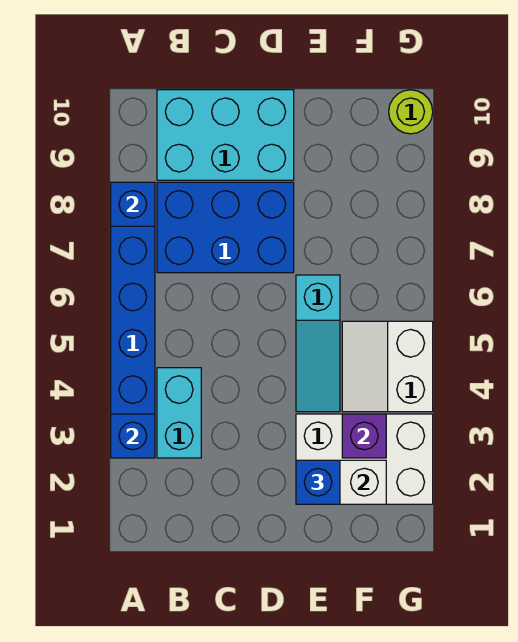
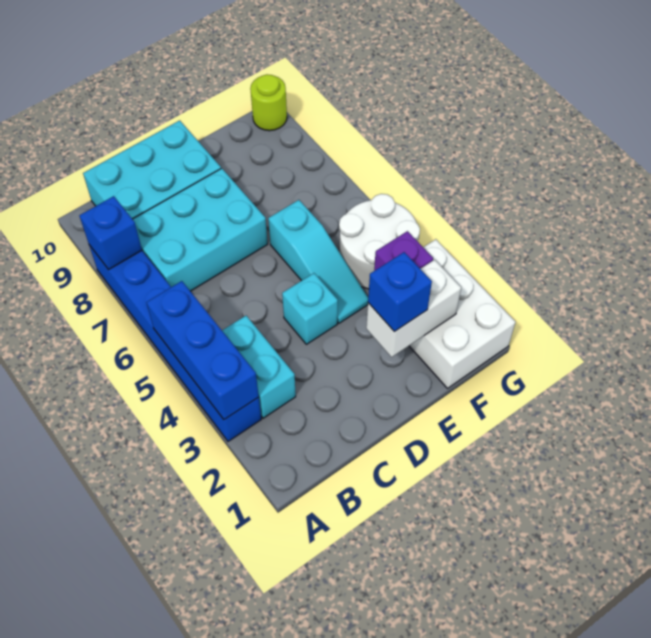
blue 1x1 brick [111,414,155,458] -> blue 1x3 brick [147,281,259,420]
blue 2x3 brick [157,182,294,273] -> cyan 2x3 brick [133,168,268,291]
none -> cyan 1x1 brick [282,273,338,344]
white 2x3 brick [296,414,433,504] -> white 2x3 brick turned to [409,239,516,388]
white 2x2 slope [342,321,433,412] -> white 2x2 round brick [339,194,420,289]

